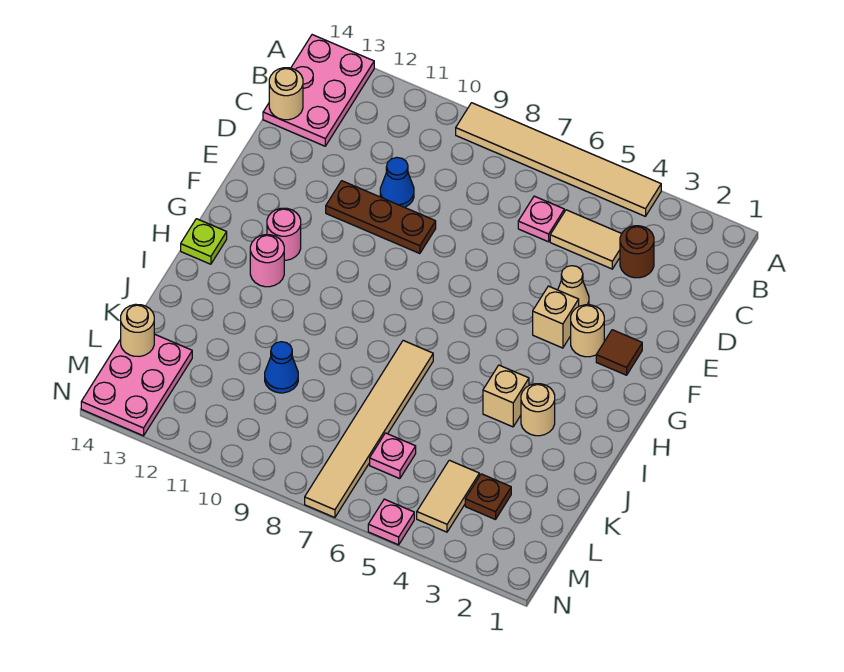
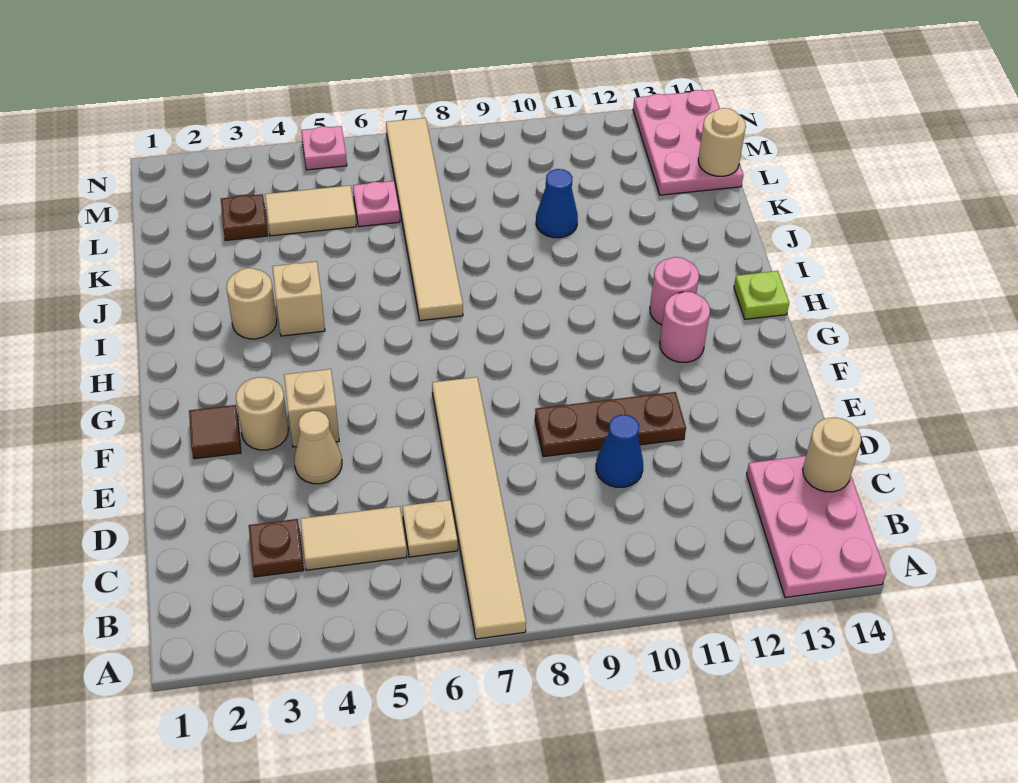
tan 1x6 tile [456,103,661,216] -> tan 1x6 tile turned to [432,377,526,639]
brown 1x1 round brick [620,226,654,278] -> brown 1x1 plate [249,519,303,577]
pink 1x1 plate [518,196,564,242] -> tan 1x1 plate [402,500,458,557]
tan 1x2 tile [417,460,479,532] -> tan 1x2 tile turned to [265,185,356,236]

